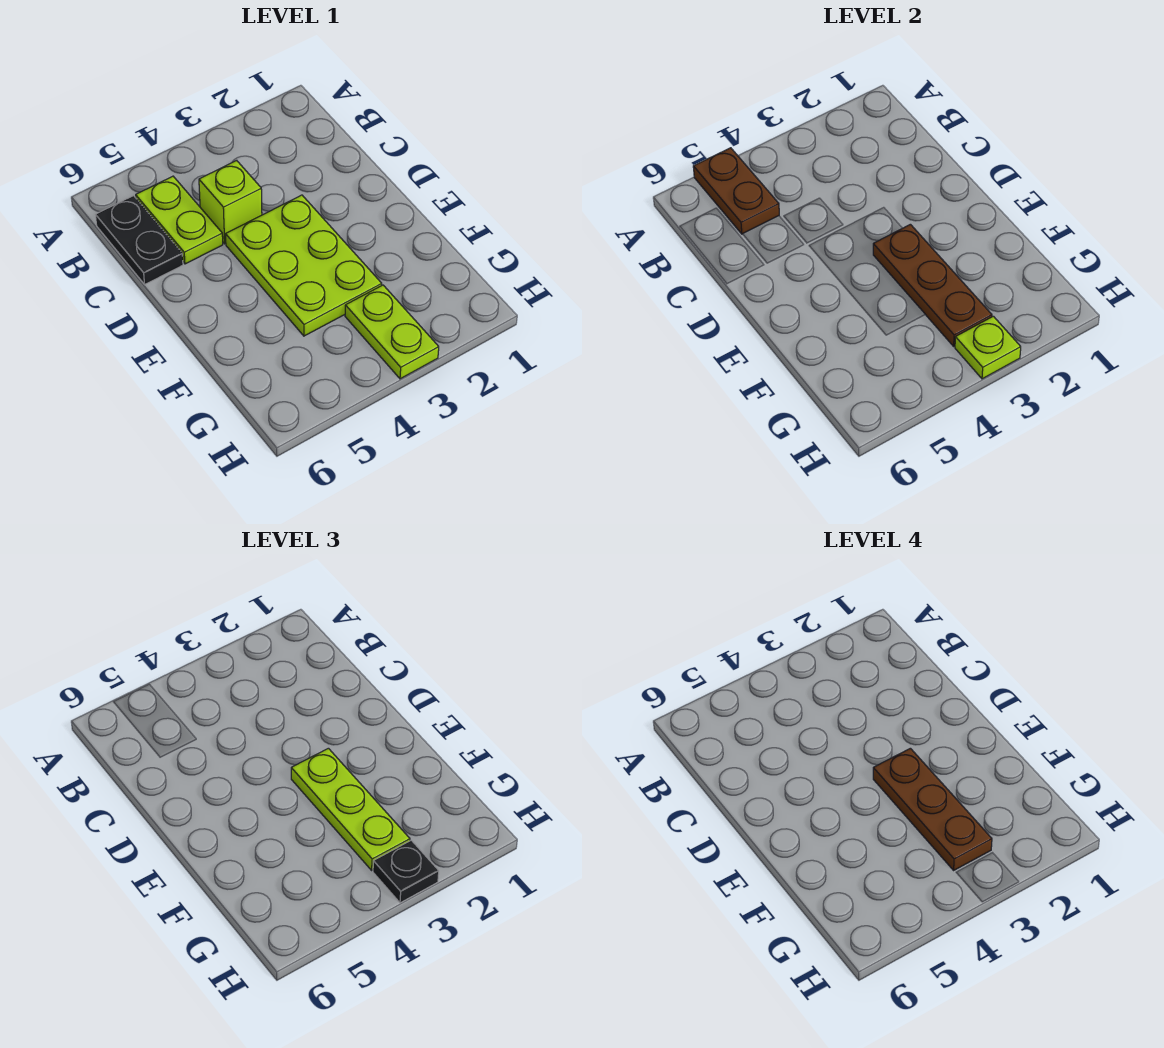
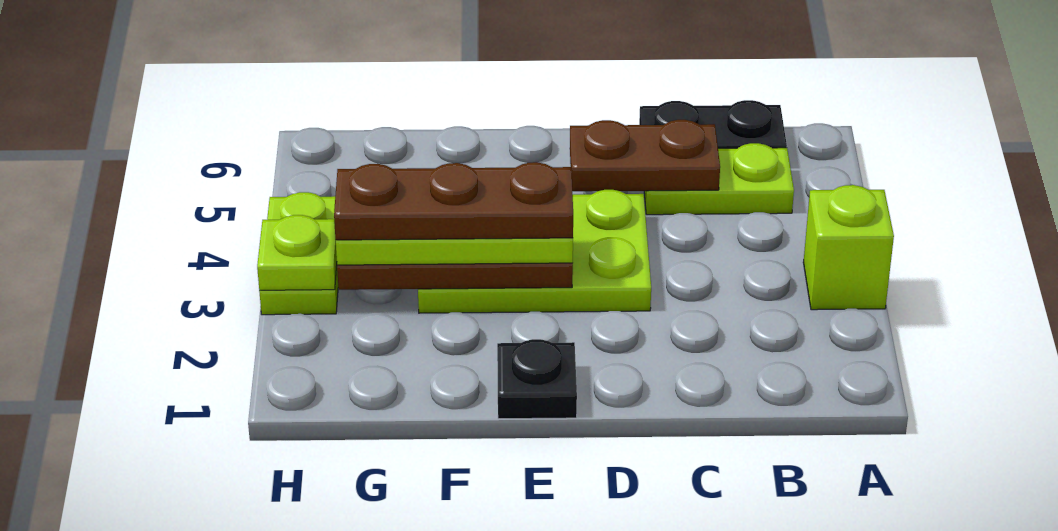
brown 1x2 plate [693,148,779,234] -> brown 1x2 plate moved to [570,120,720,191]
lime 1x1 brick [199,160,262,244] -> lime 1x1 brick moved to [803,185,894,310]
lime 1x2 plate [345,285,439,379] -> lime 1x2 plate turned to [259,192,338,315]
black 1x1 plate [373,840,439,903] -> black 1x1 plate moved to [497,339,577,419]

